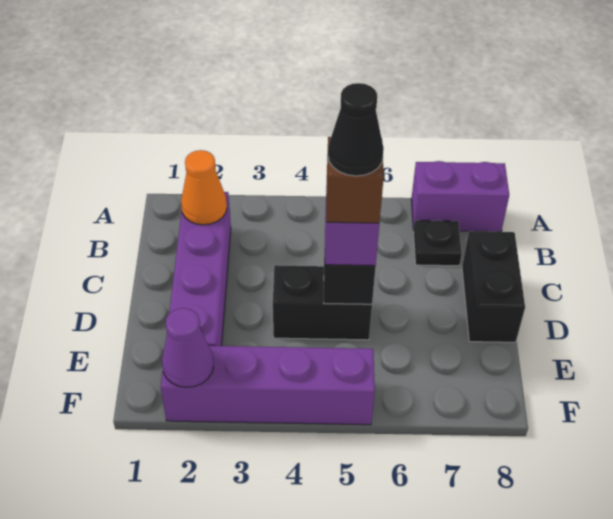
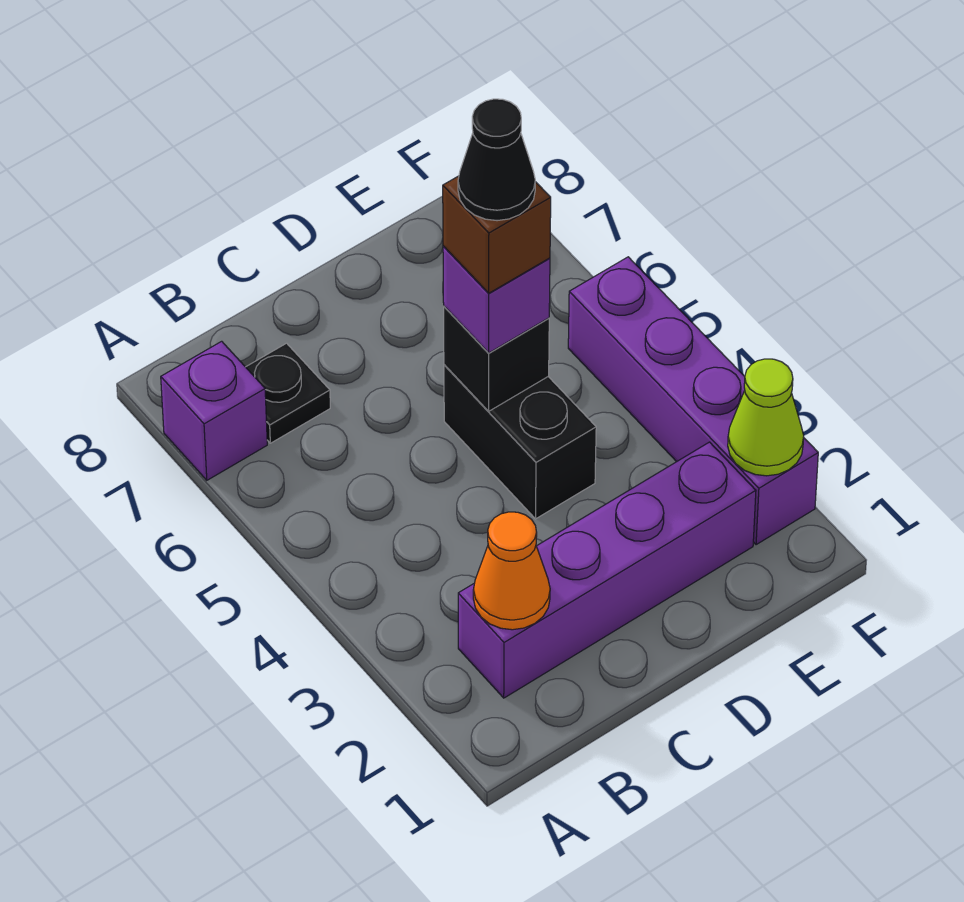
purple 1x2 brick [411,161,509,232] -> purple 1x1 brick [161,341,267,480]
black 1x2 brick [462,231,525,342] -> none
purple 1x1 cone [162,308,214,387] -> lime 1x1 cone [728,359,804,476]

